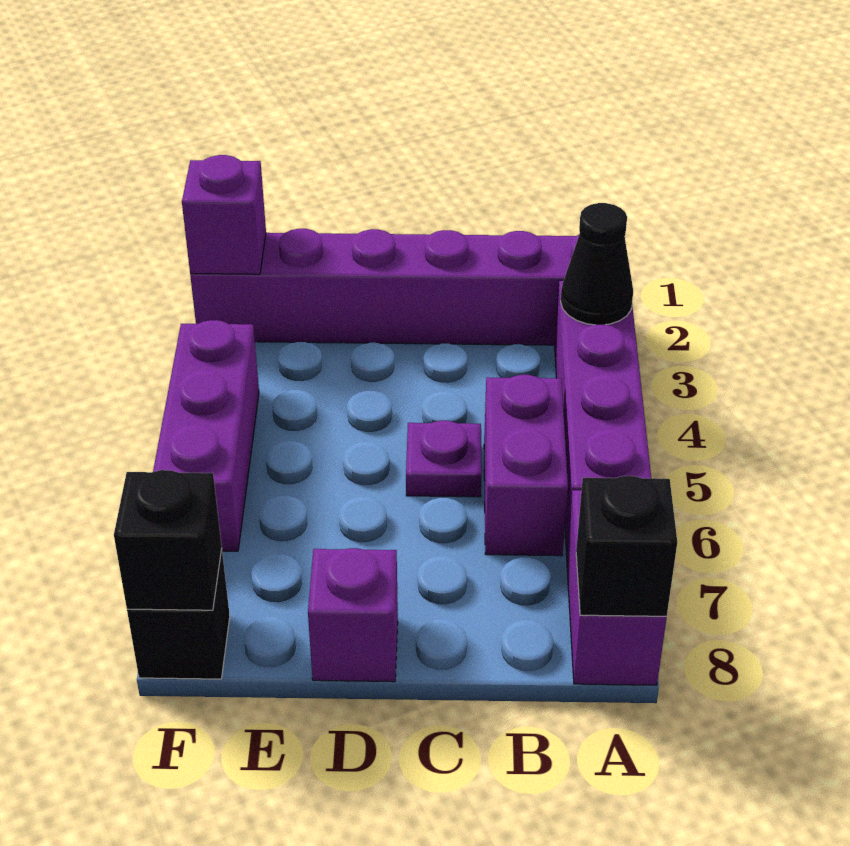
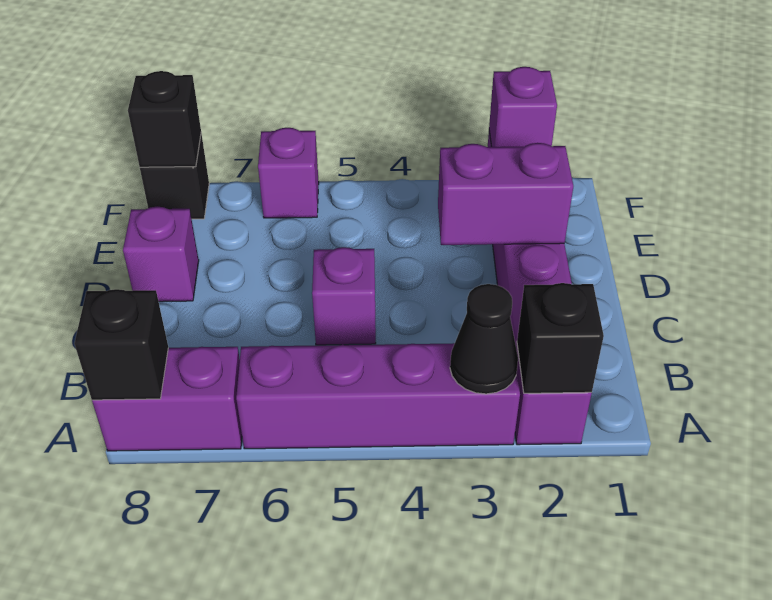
none -> black 1x1 brick [517,283,604,393]
purple 1x2 brick [484,375,568,556] -> purple 1x2 brick moved to [438,143,573,245]
purple 1x1 plate [406,421,482,497] -> purple 1x1 brick [312,247,376,345]
purple 1x3 brick [153,320,259,551] -> purple 1x1 brick [258,128,319,218]

